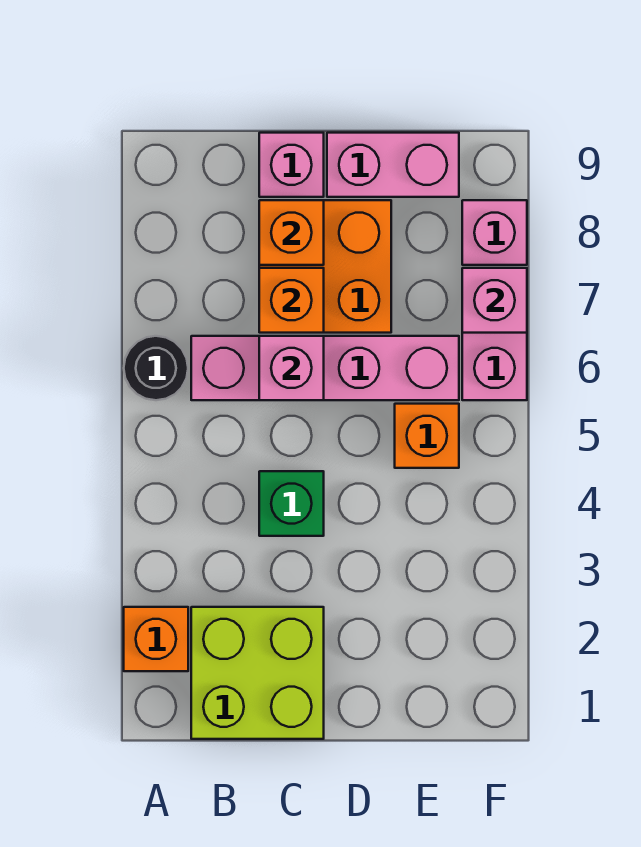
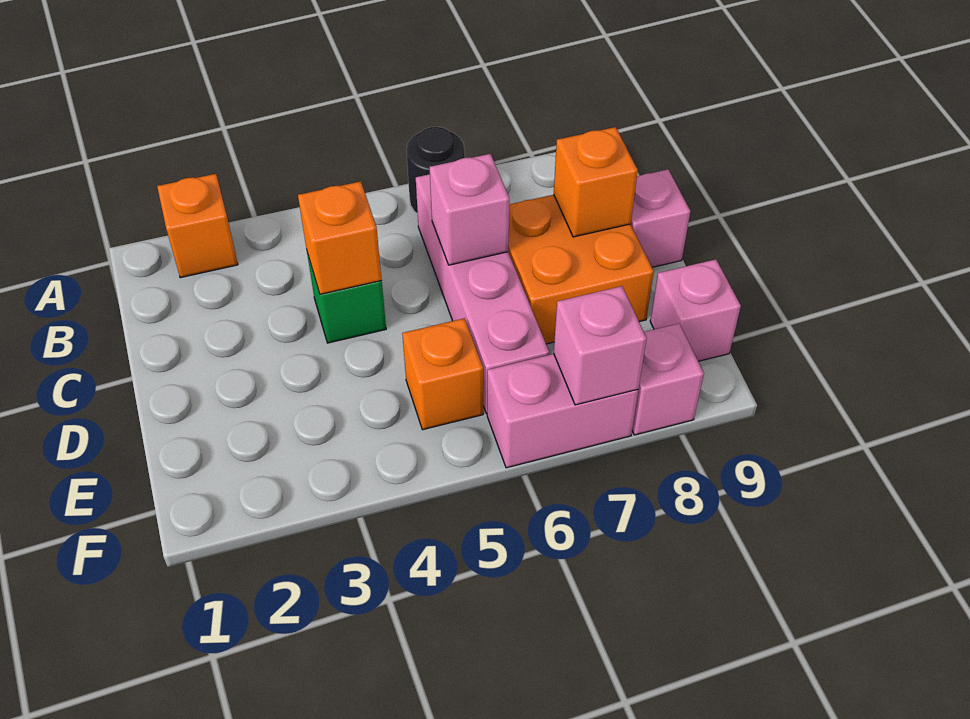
lime 2x2 brick [191,607,324,739] -> none
orange 1x1 brick [259,268,324,333] -> orange 1x1 brick moved to [298,181,382,294]
pink 1x2 brick [327,133,459,197] -> pink 1x1 brick [650,259,741,361]

